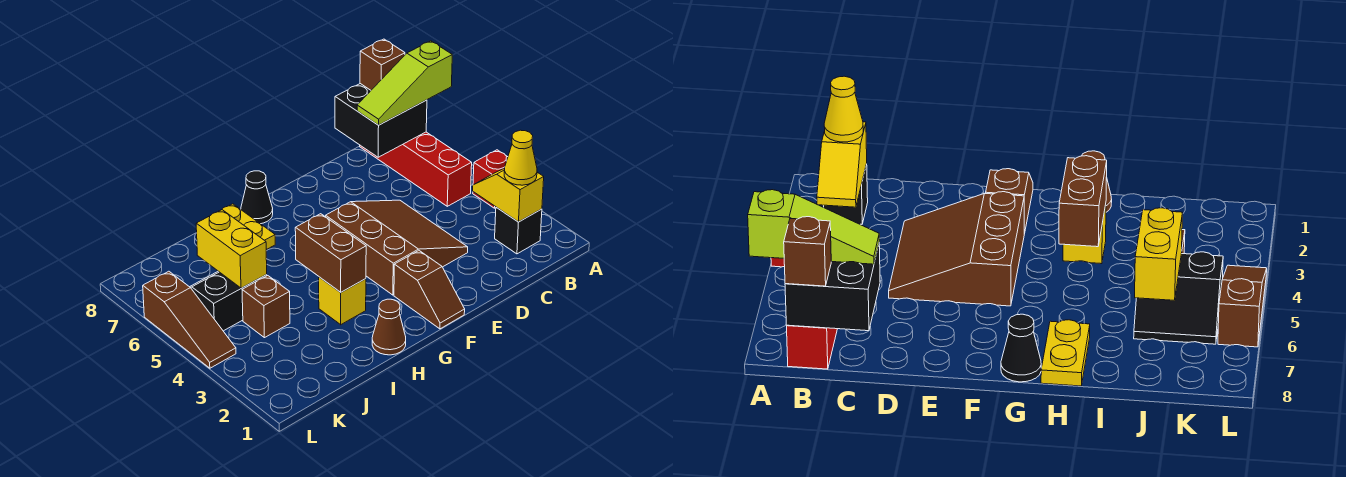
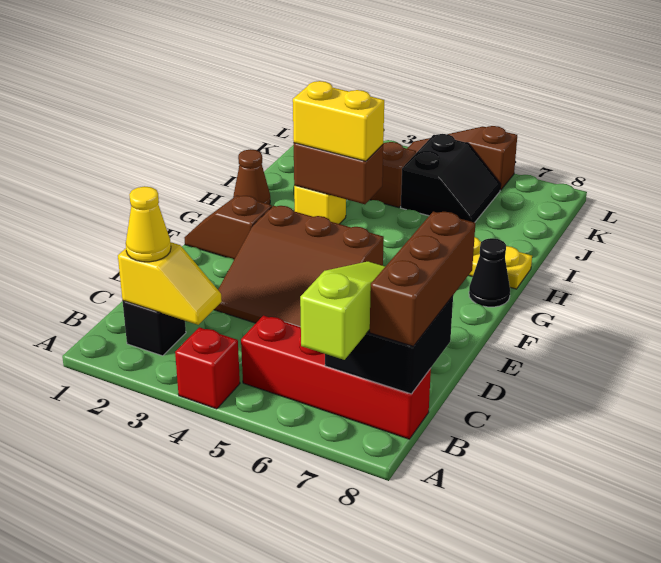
brown 1x1 brick [360,39,405,90] -> brown 1x3 brick [370,212,475,346]
yellow 1x2 brick [196,210,267,288] -> yellow 1x2 brick moved to [293,81,384,161]

